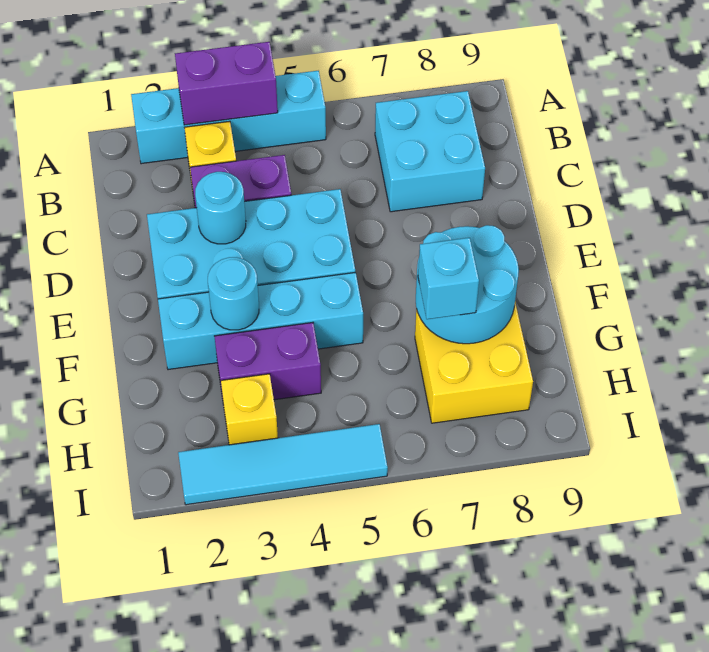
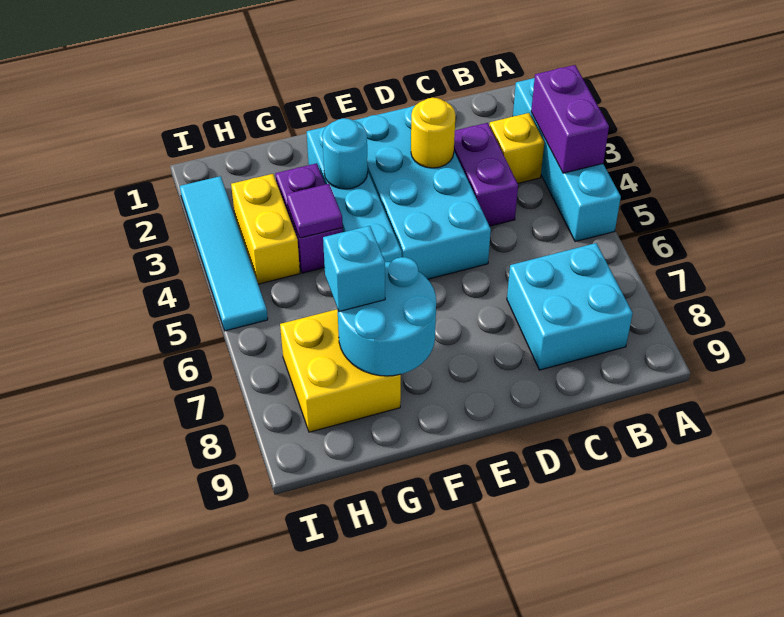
cyan 1x1 round brick [195,172,246,244] -> yellow 1x1 round brick [411,98,455,168]
none -> purple 1x1 tile [287,184,343,238]
yellow 1x1 brick [221,374,278,445] -> yellow 1x2 brick [231,174,300,284]

